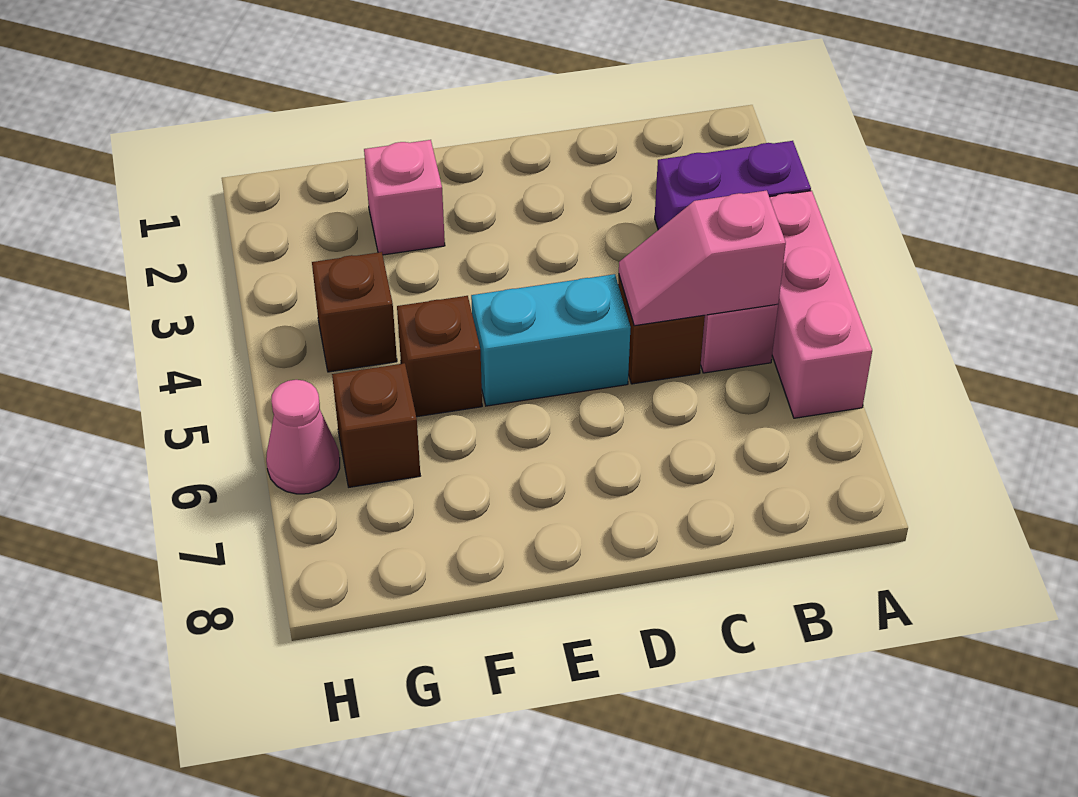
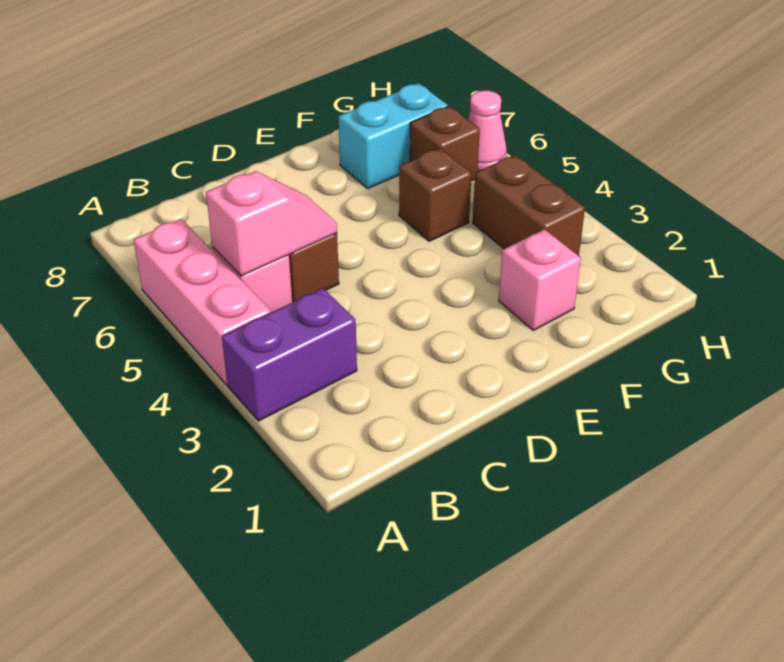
cyan 1x2 brick [471,274,631,406] -> cyan 1x2 brick moved to [339,83,448,189]
brown 1x1 brick [312,252,397,372] -> brown 1x2 brick [473,155,585,256]

